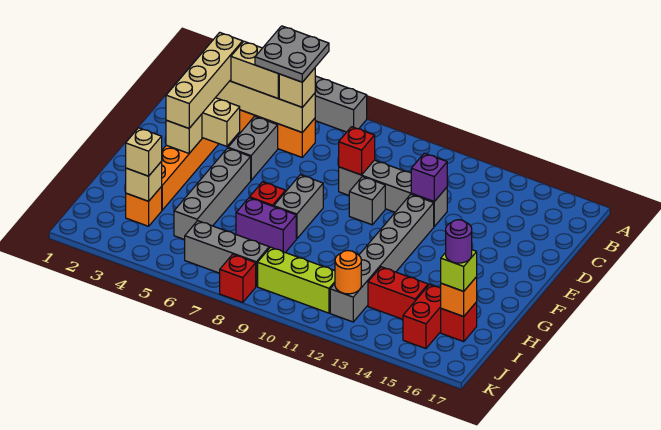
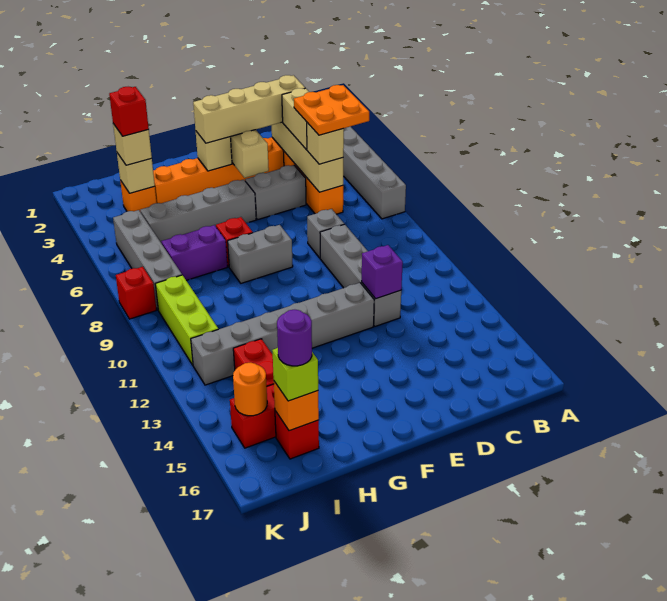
grey 2x2 plate [255,26,329,82] -> orange 2x2 plate [294,85,369,135]
red 1x1 brick [339,127,375,175] -> red 1x1 brick moved to [109,87,149,136]
grey 1x1 brick [349,177,385,225] -> grey 1x1 brick moved to [307,209,344,258]
purple 1x2 brick [236,198,296,252] -> purple 1x2 brick turned to [161,225,227,280]
grey 1x3 brick [185,221,269,286] -> grey 1x4 brick [113,210,182,309]
orange 1x1 round brick [335,251,361,294] -> orange 1x1 round brick moved to [233,363,267,416]

